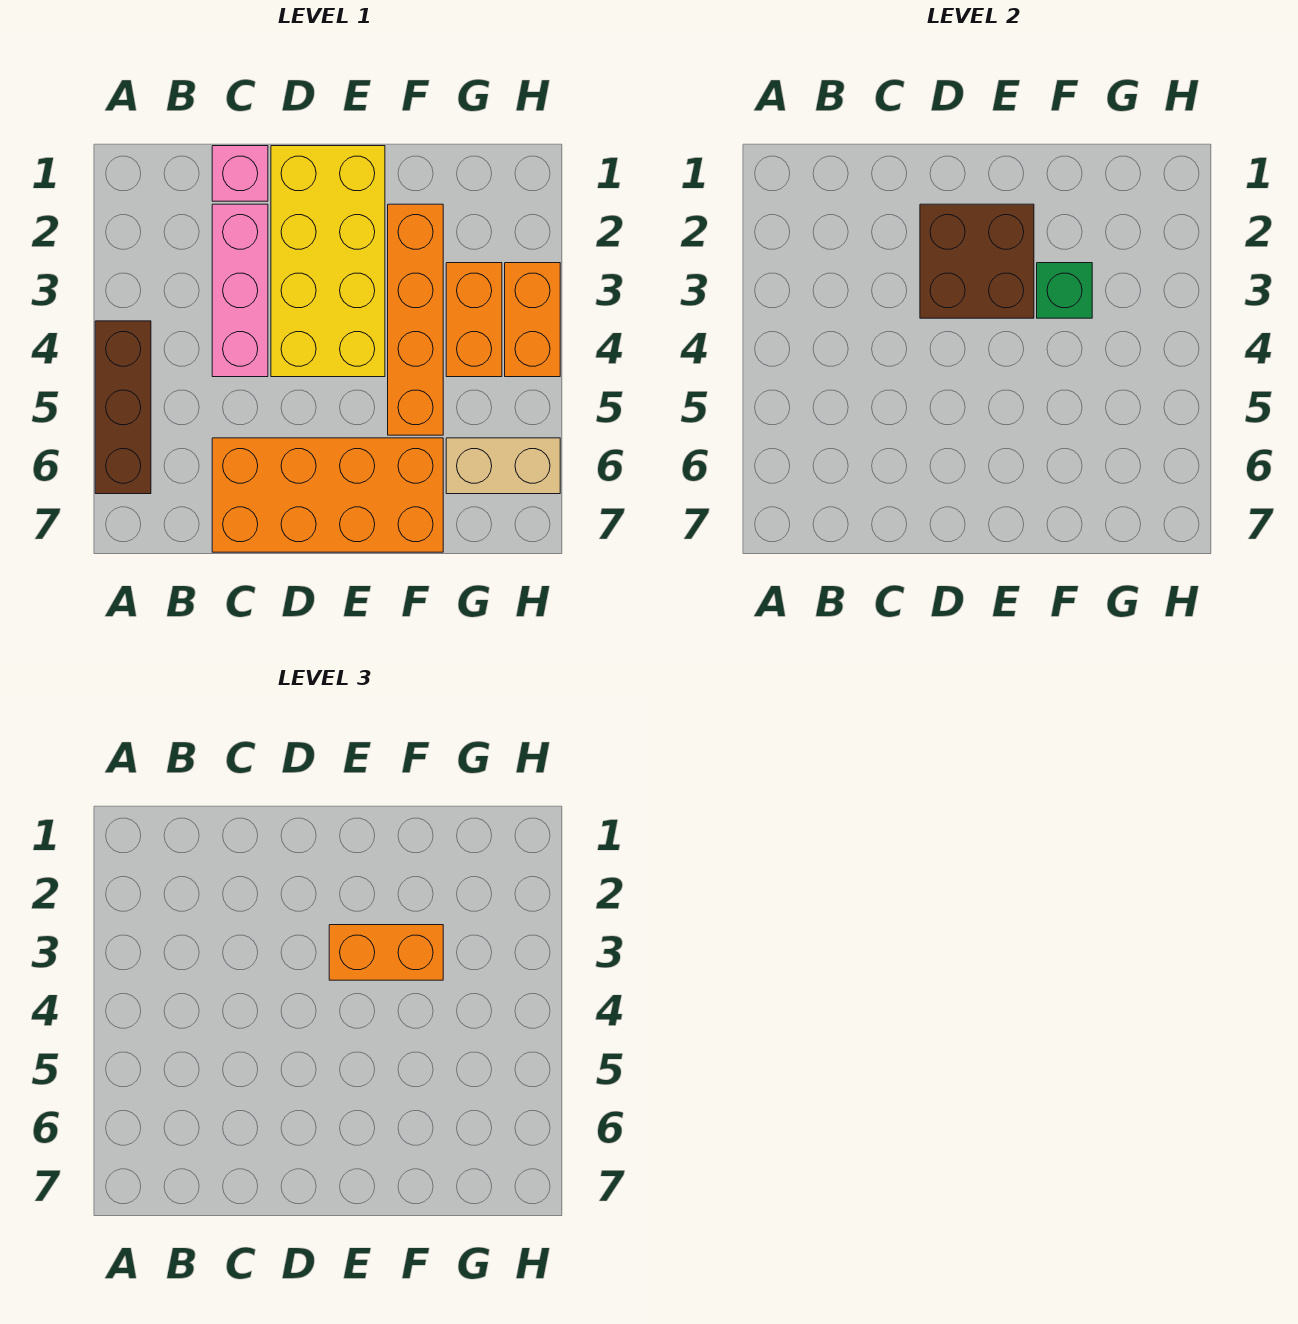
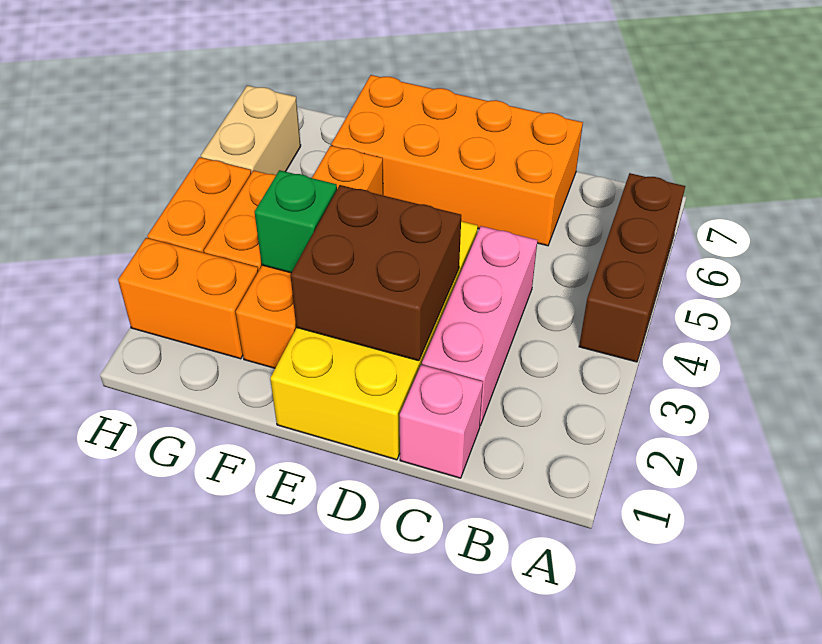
orange 1x2 brick [329,925,443,980] -> orange 1x2 brick moved to [118,238,258,359]
tan 1x2 brick [446,438,560,494] -> tan 1x2 brick turned to [201,85,301,175]

